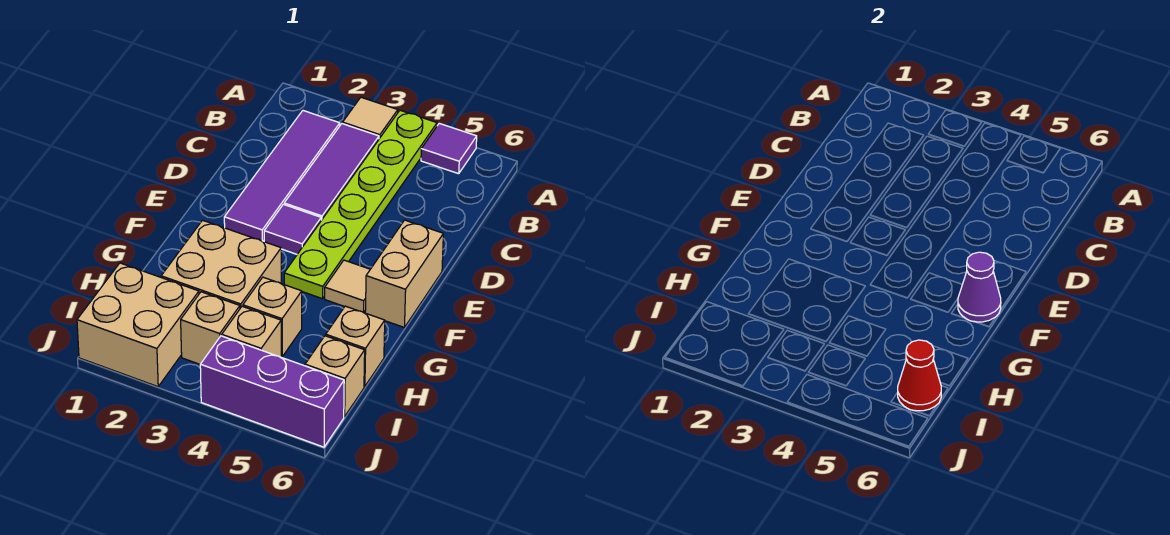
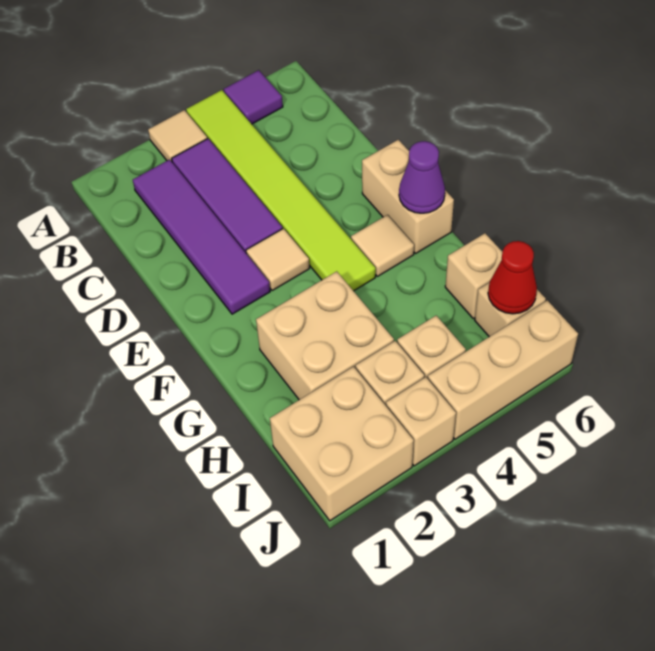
lime 1x6 plate [284,110,437,299] -> lime 1x6 tile [186,90,376,291]
purple 1x1 tile [264,204,321,254] -> tan 1x1 tile [246,229,309,291]
tan 1x1 brick [243,277,302,357] -> tan 1x1 brick moved to [386,377,456,466]
purple 1x3 brick [200,336,344,447] -> tan 1x3 brick [428,300,578,439]

